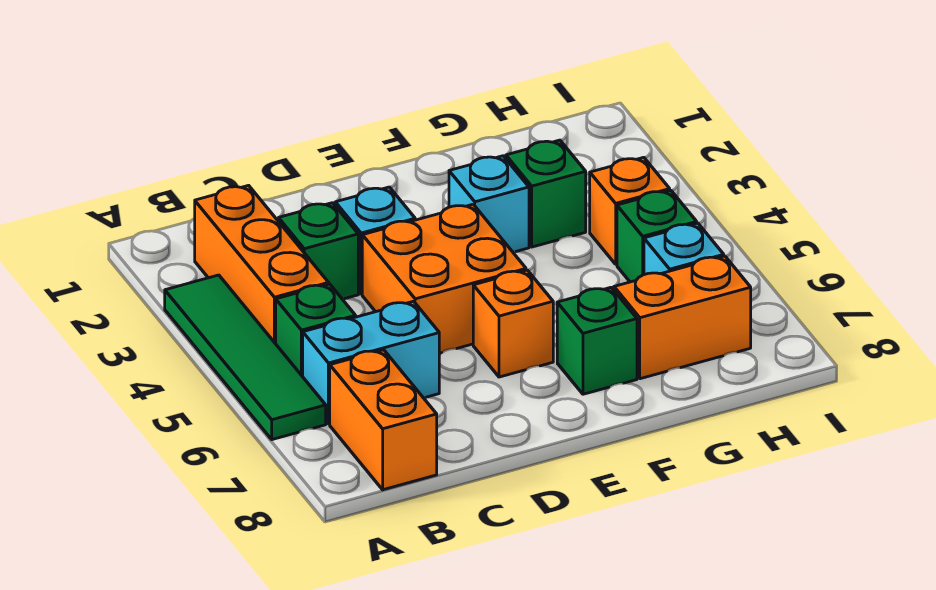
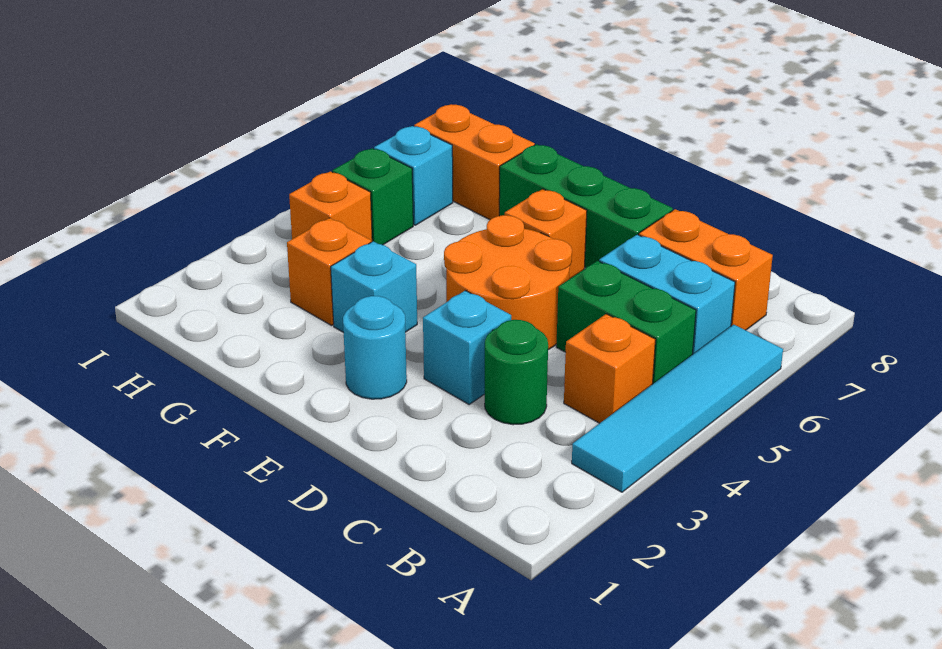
green 1x4 tile [165,275,326,440] -> cyan 1x4 tile [572,324,783,492]
orange 1x3 brick [195,185,329,344] -> orange 1x1 brick [564,314,656,423]
green 1x1 brick [276,284,356,377] -> green 1x2 brick [556,261,696,384]
orange 1x2 brick [330,350,437,490] -> orange 1x2 brick turned to [639,209,773,330]
green 1x1 brick [279,203,358,299] -> green 1x1 round brick [485,320,548,425]
orange 2x2 brick [362,204,526,353] -> orange 2x2 round brick [444,215,572,350]
none -> cyan 1x1 round brick [343,296,407,399]
green 1x1 brick [557,287,637,394] -> green 1x3 brick [499,144,673,268]
green 1x1 brick [506,140,586,247] -> orange 1x1 brick [287,218,371,325]

